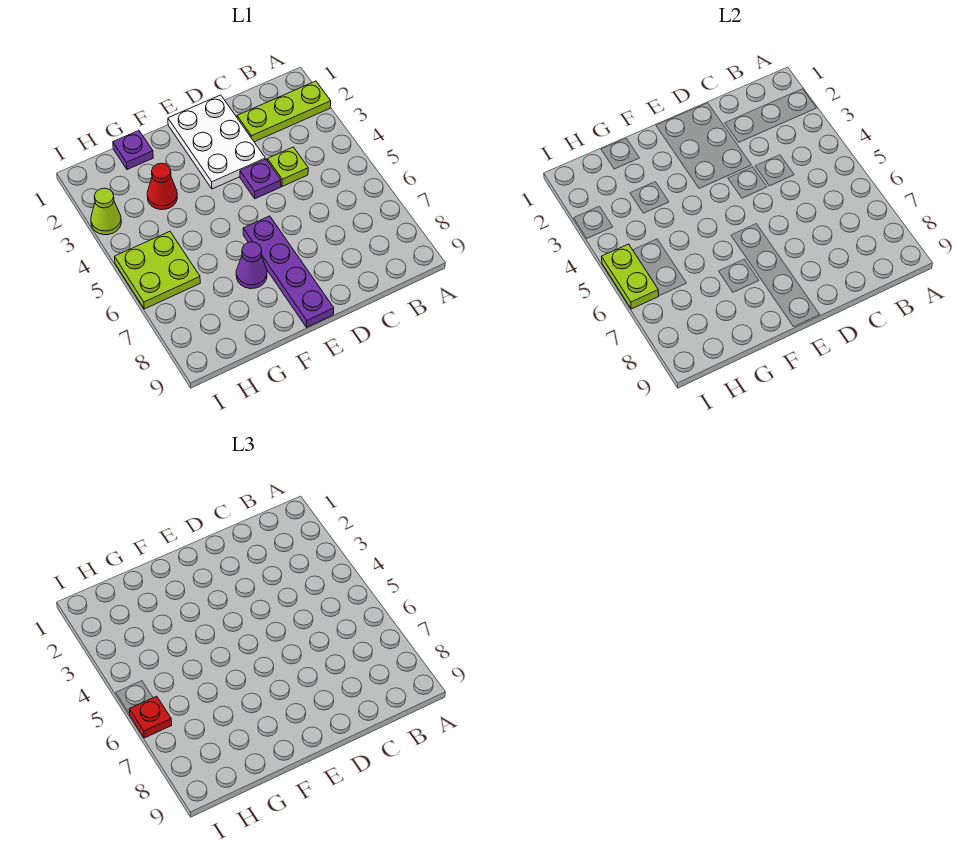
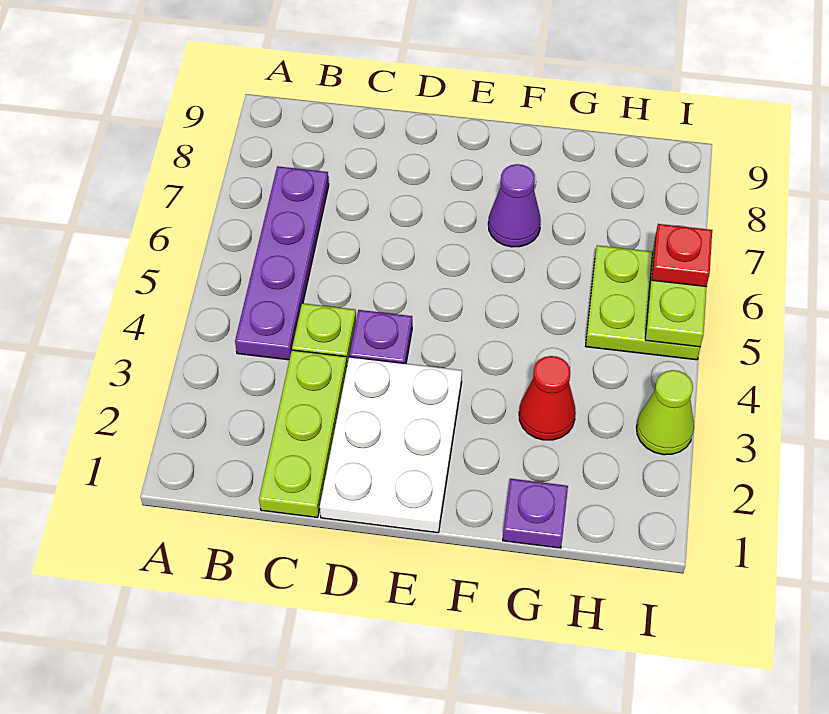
lime 1x3 plate [237,81,331,142] -> lime 1x3 plate turned to [259,350,347,518]
purple 1x4 plate [243,216,334,327] -> purple 1x4 plate moved to [235,166,329,360]

